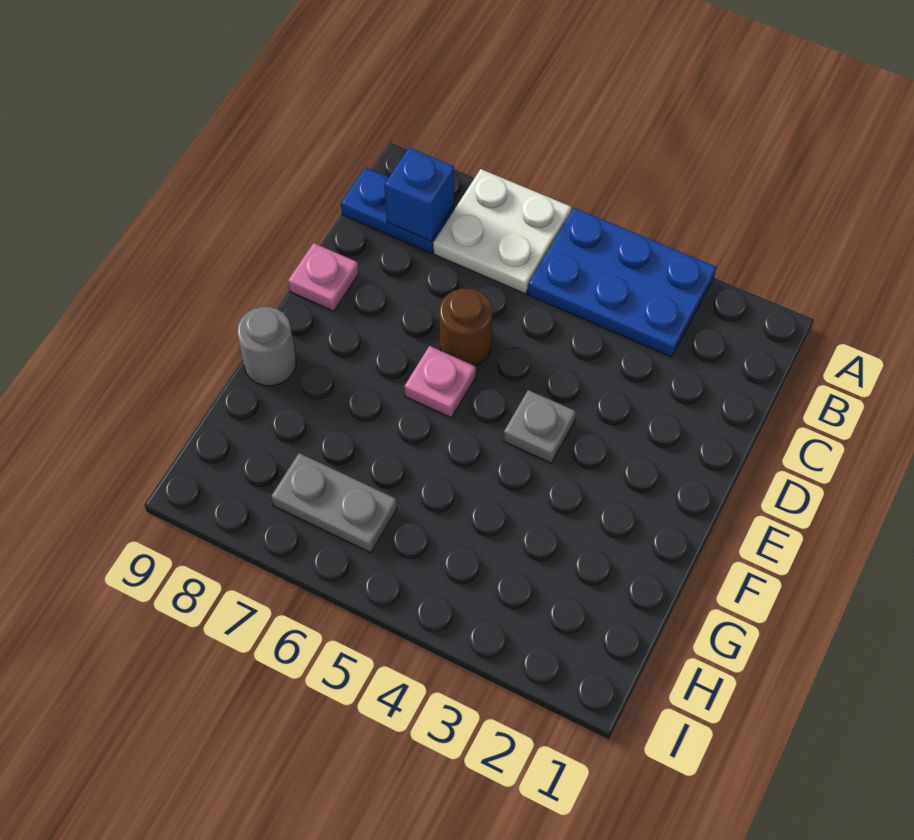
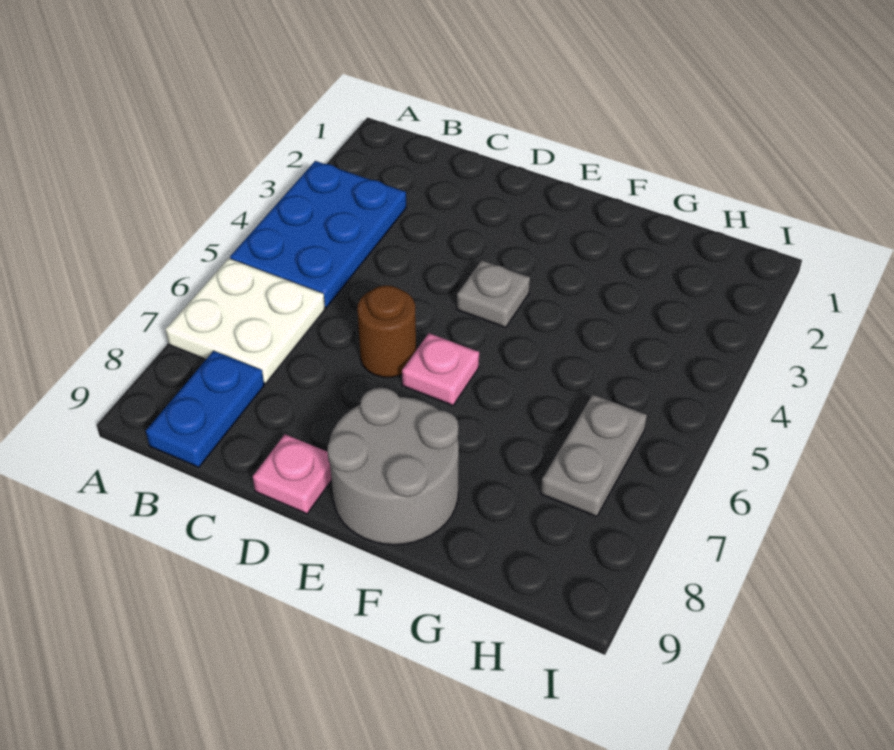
blue 1x1 brick [384,148,454,241] -> none
grey 1x1 round brick [237,307,296,386] -> grey 2x2 round brick [328,388,459,545]

